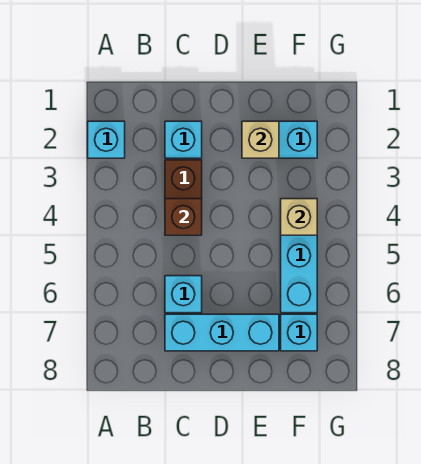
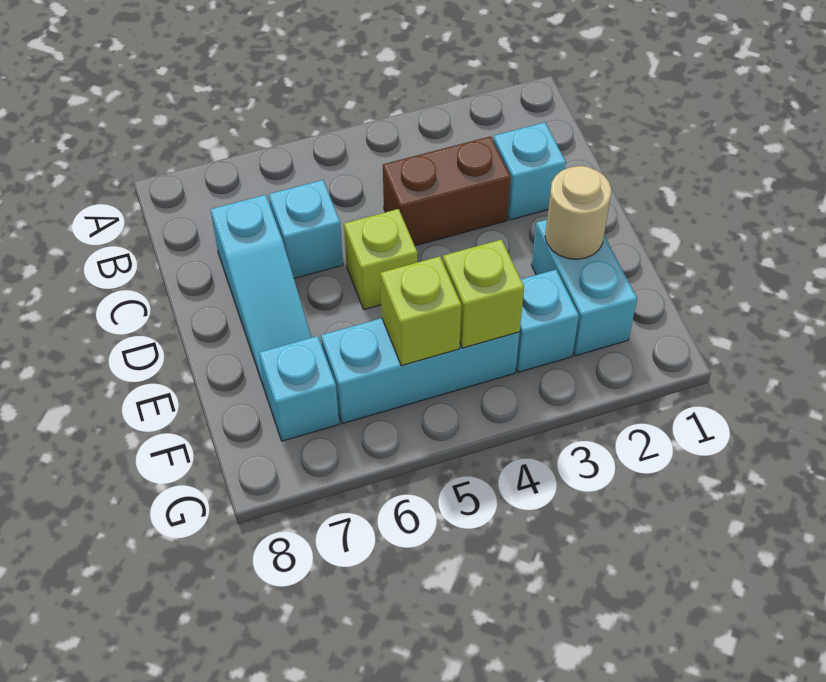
cyan 1x1 brick [88,121,125,158] -> cyan 1x1 brick moved to [516,270,579,372]
brown 1x1 brick [165,199,202,235] -> none
cyan 1x3 brick [165,314,279,351] -> cyan 1x3 slope [210,195,311,390]
none -> lime 1x1 brick [344,209,417,310]
tan 1x1 brick [242,121,279,158] -> tan 1x1 round brick [545,166,611,259]
tan 1x1 brick [281,199,317,235] -> lime 1x1 brick [443,239,524,348]
none -> lime 1x1 brick [380,256,461,366]

